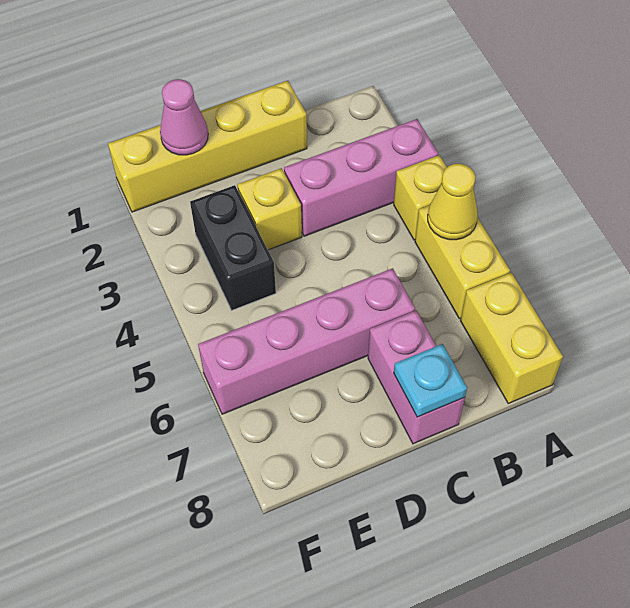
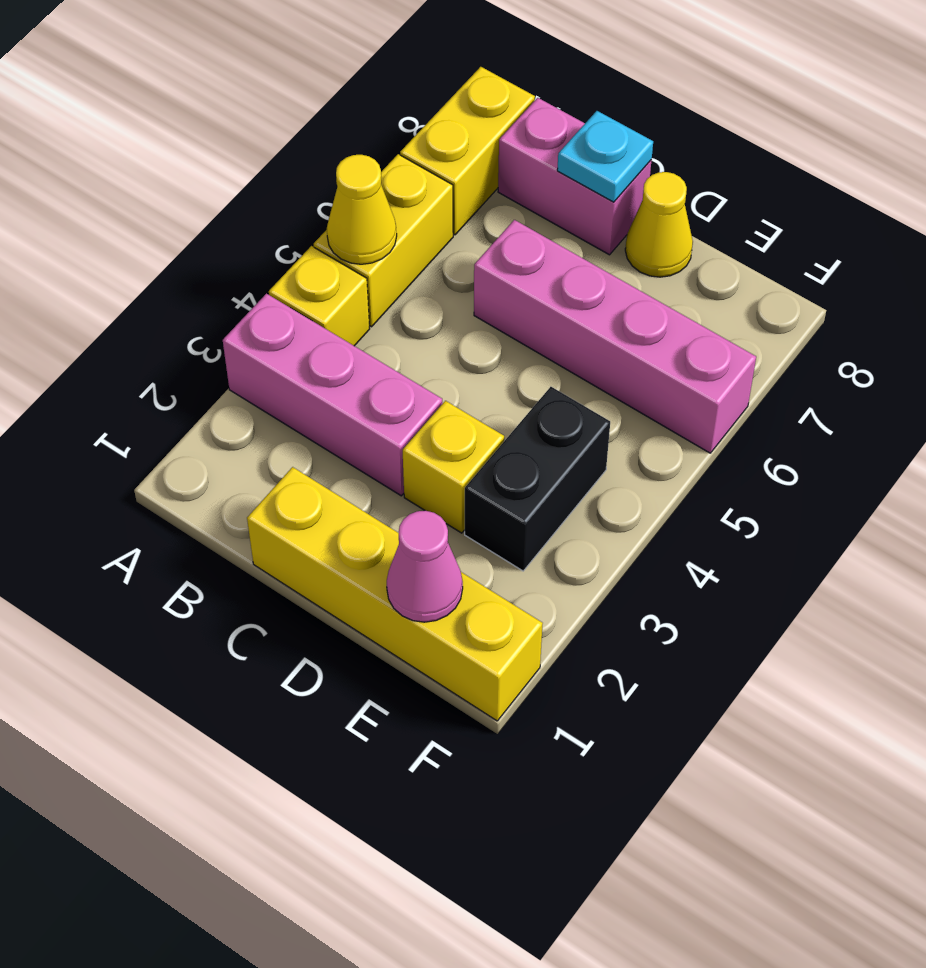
pink 1x2 brick [368,311,465,444] -> pink 1x2 brick turned to [498,98,652,255]
none -> yellow 1x1 cone [625,172,693,277]

